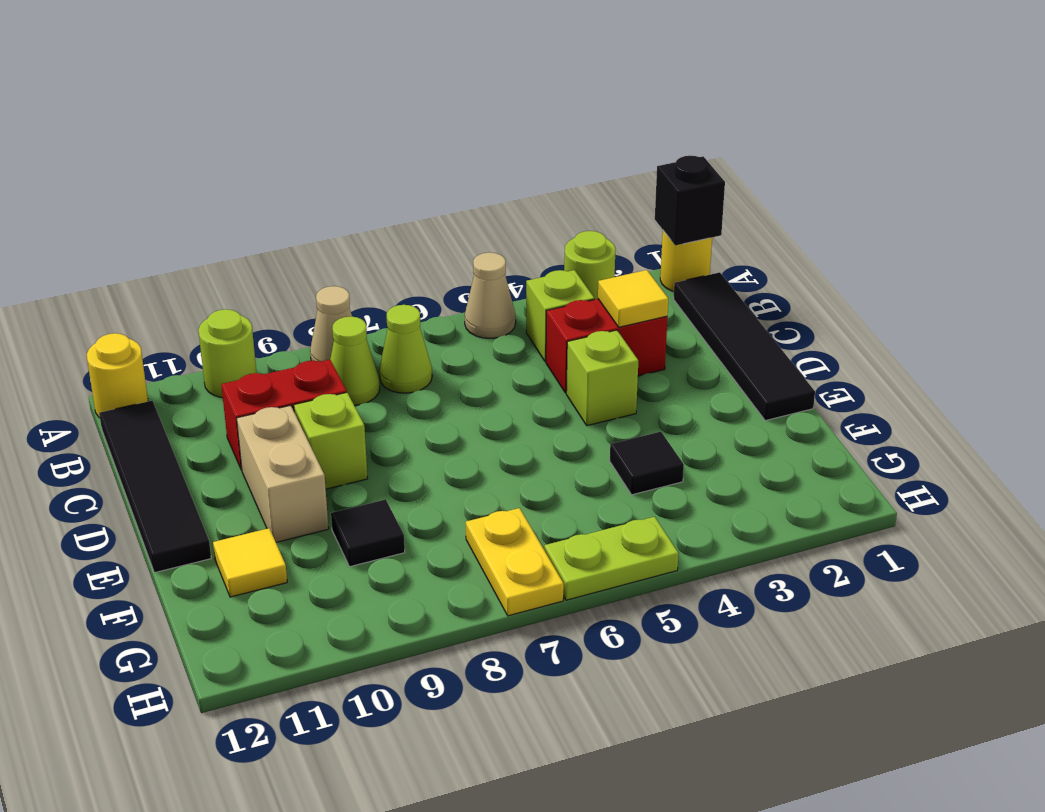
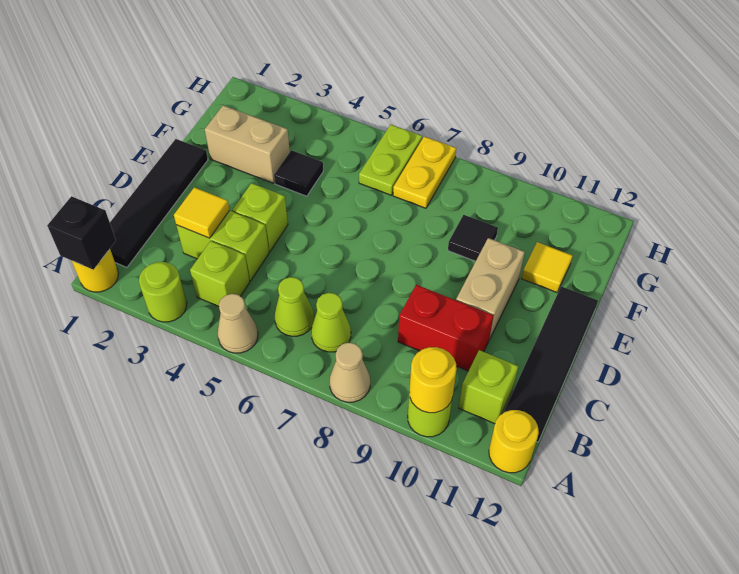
none -> yellow 1x1 round brick [409,347,457,413]
lime 1x1 cone [330,317,380,405] -> lime 1x1 cone moved to [275,277,314,336]
red 1x2 brick [546,299,668,393] -> lime 1x2 brick [176,211,269,281]
lime 1x1 brick [294,393,368,489] -> lime 1x1 brick moved to [459,350,518,424]
none -> tan 1x2 brick [205,105,290,183]
lime 1x2 plate [544,517,679,600] -> lime 1x2 plate turned to [359,125,422,195]

